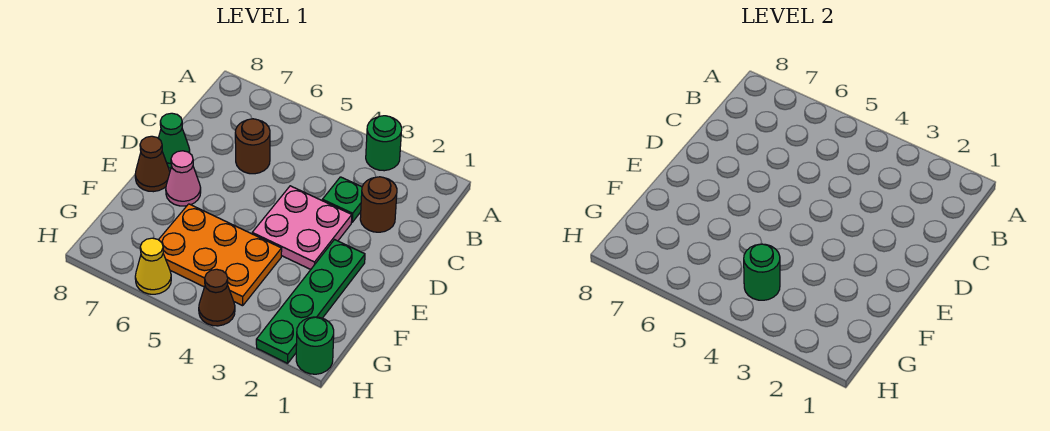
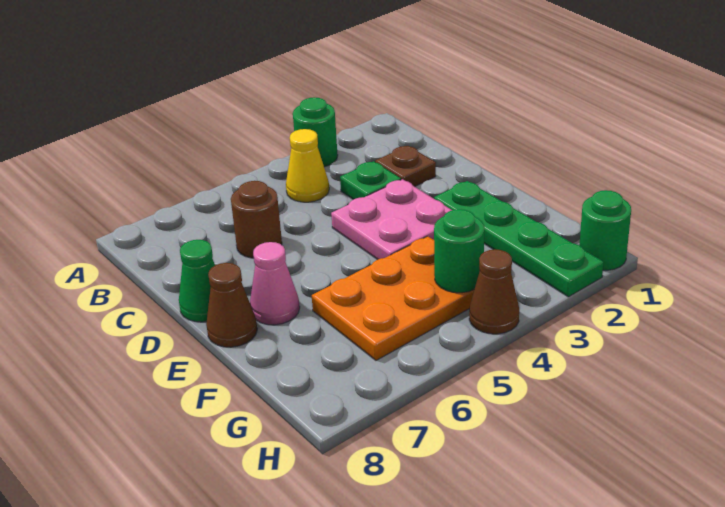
brown 1x1 round brick [360,177,397,232] -> brown 1x1 plate [375,146,436,187]
yellow 1x1 cone [135,238,171,294] -> yellow 1x1 cone moved to [286,129,329,202]

